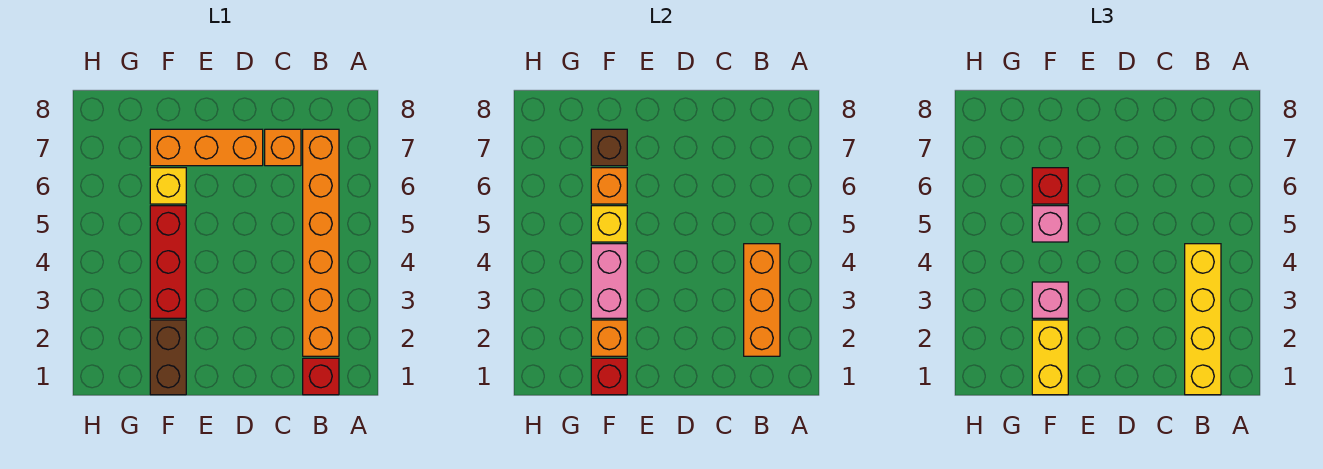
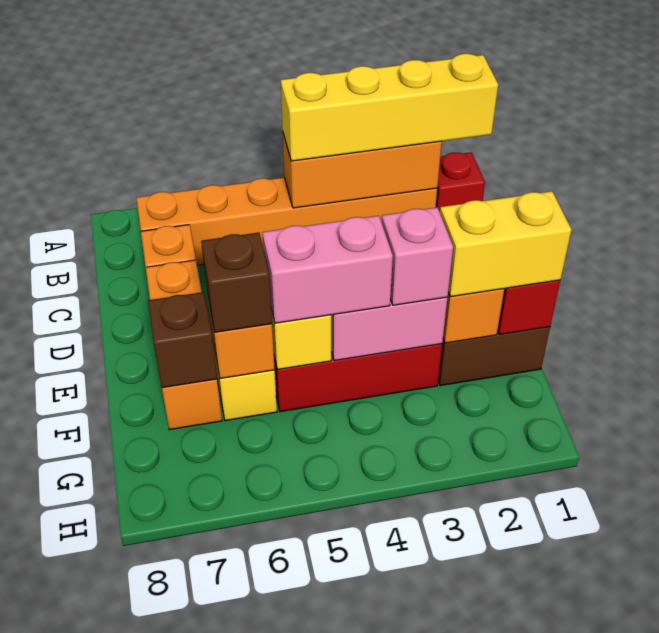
pink 1x1 brick [1032,206,1068,242] -> pink 1x2 brick [262,216,393,323]
red 1x1 brick [1032,168,1068,204] -> brown 1x1 brick [201,233,272,332]

